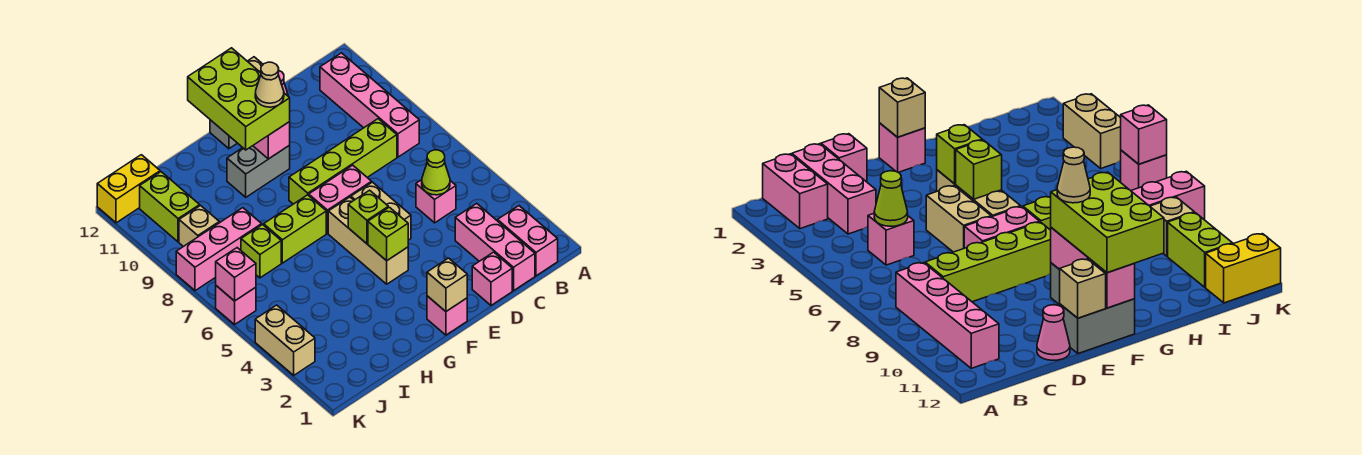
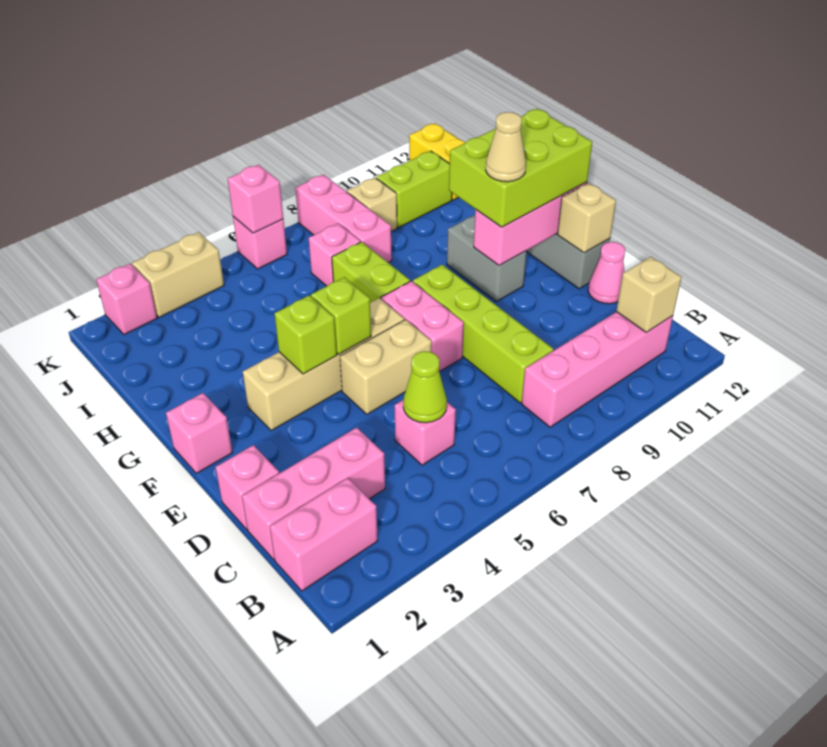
tan 1x1 brick [427,258,467,311] -> tan 1x1 brick moved to [616,257,682,332]
tan 1x3 brick [328,197,408,284] -> tan 1x4 brick [243,298,404,431]
lime 1x1 brick [241,225,281,278] -> pink 1x1 brick [309,224,361,286]
none -> pink 1x1 brick [96,264,157,335]

